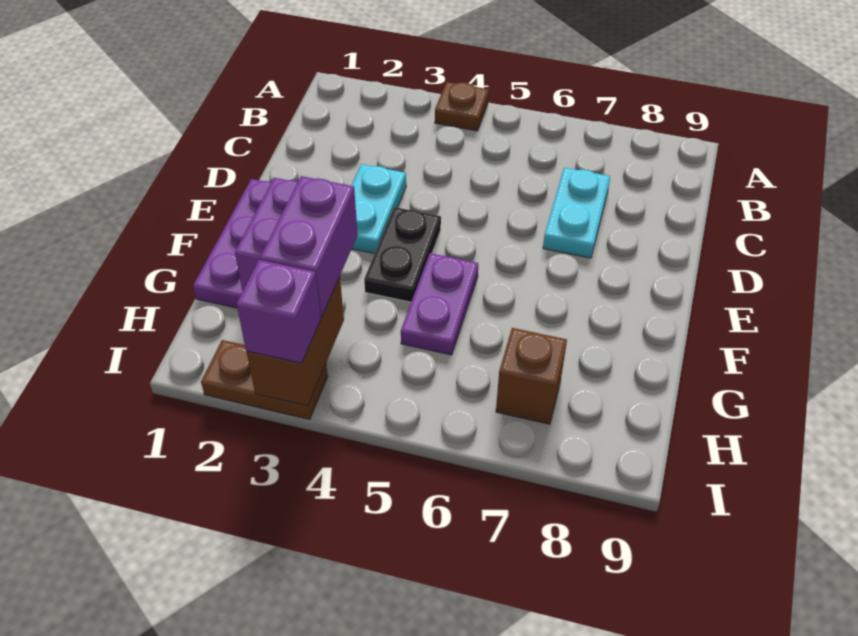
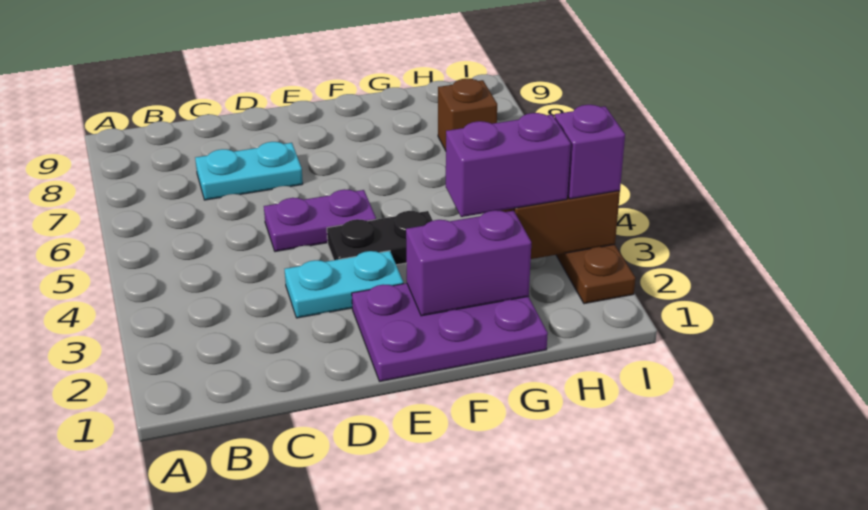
brown 1x1 plate [435,82,489,131] -> none
purple 1x2 plate [401,253,478,355] -> purple 1x2 plate moved to [264,189,376,252]

